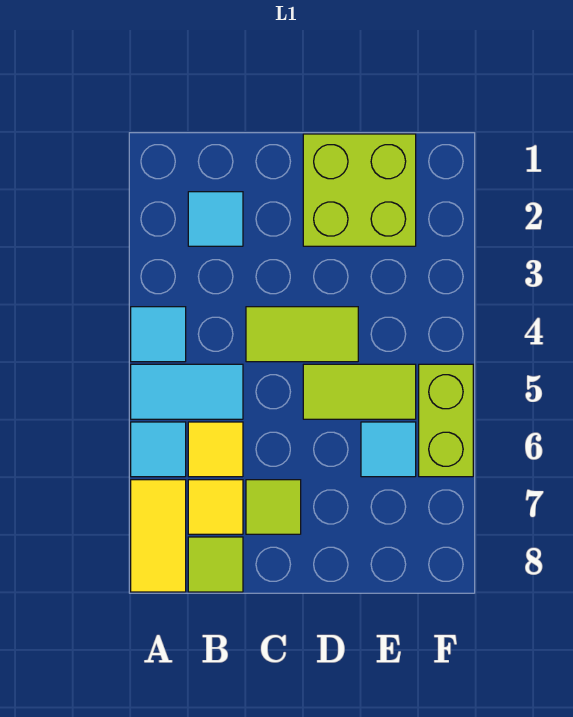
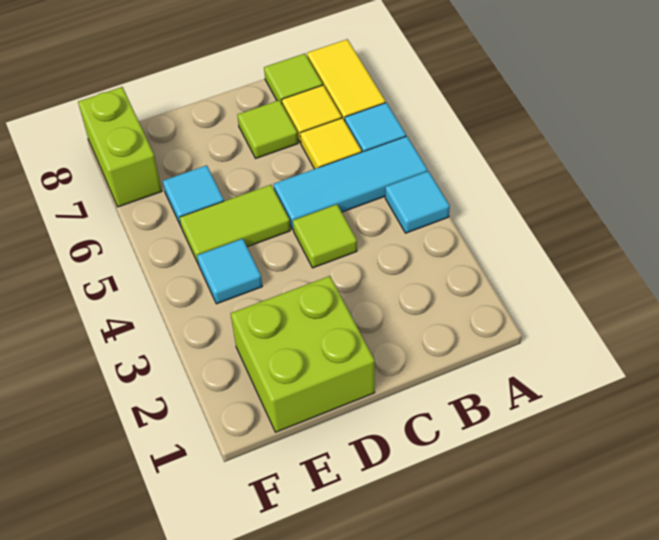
cyan 1x2 tile [131,364,243,419] -> cyan 1x3 tile [274,136,427,229]
cyan 1x1 tile [188,192,243,246] -> cyan 1x1 tile moved to [197,239,262,304]
lime 1x2 tile [246,307,358,362] -> lime 1x1 tile [293,204,357,268]
lime 1x2 brick [419,364,473,477] -> lime 1x2 brick moved to [78,87,162,207]

